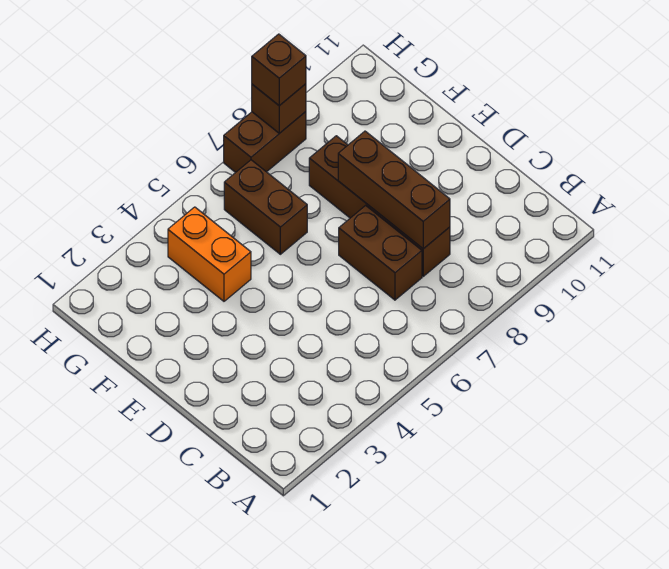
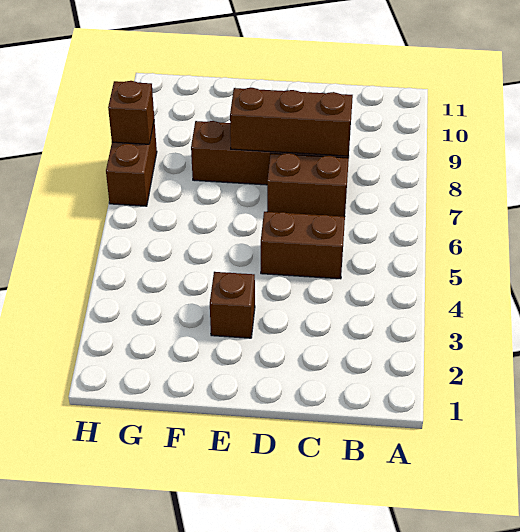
orange 1x2 brick [168,207,251,301] -> none
brown 1x2 brick [224,160,307,254] -> brown 1x2 brick moved to [261,212,345,279]
brown 1x1 brick [252,34,306,106] -> brown 1x1 brick moved to [210,272,255,338]

